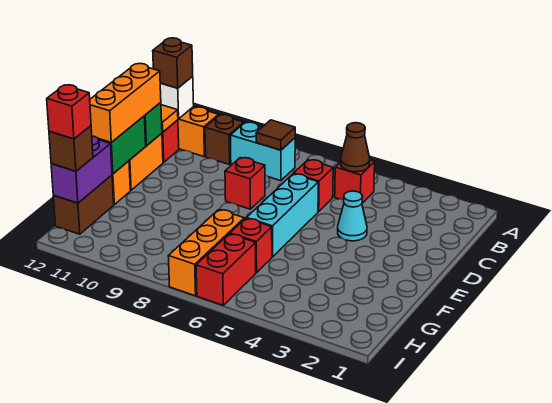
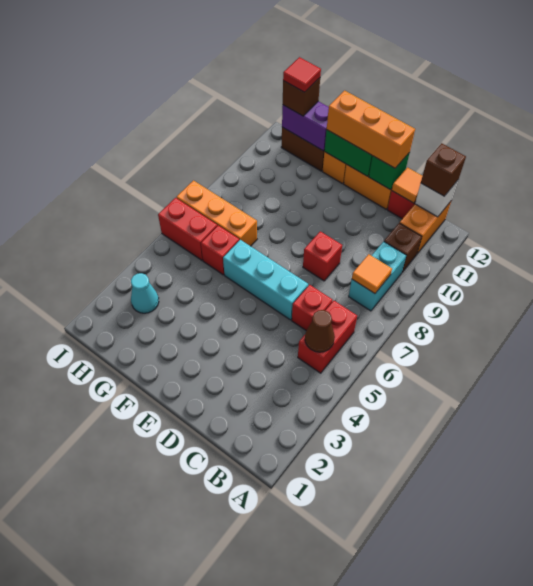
red 1x1 brick [335,160,375,203] -> red 1x2 brick [298,301,357,373]
brown 1x1 tile [256,120,295,150] -> orange 1x1 tile [352,254,392,293]
cyan 1x1 cone [338,191,367,241] -> cyan 1x1 cone moved to [131,273,159,313]
red 1x1 brick [47,85,91,139] -> red 1x1 tile [283,57,321,92]

